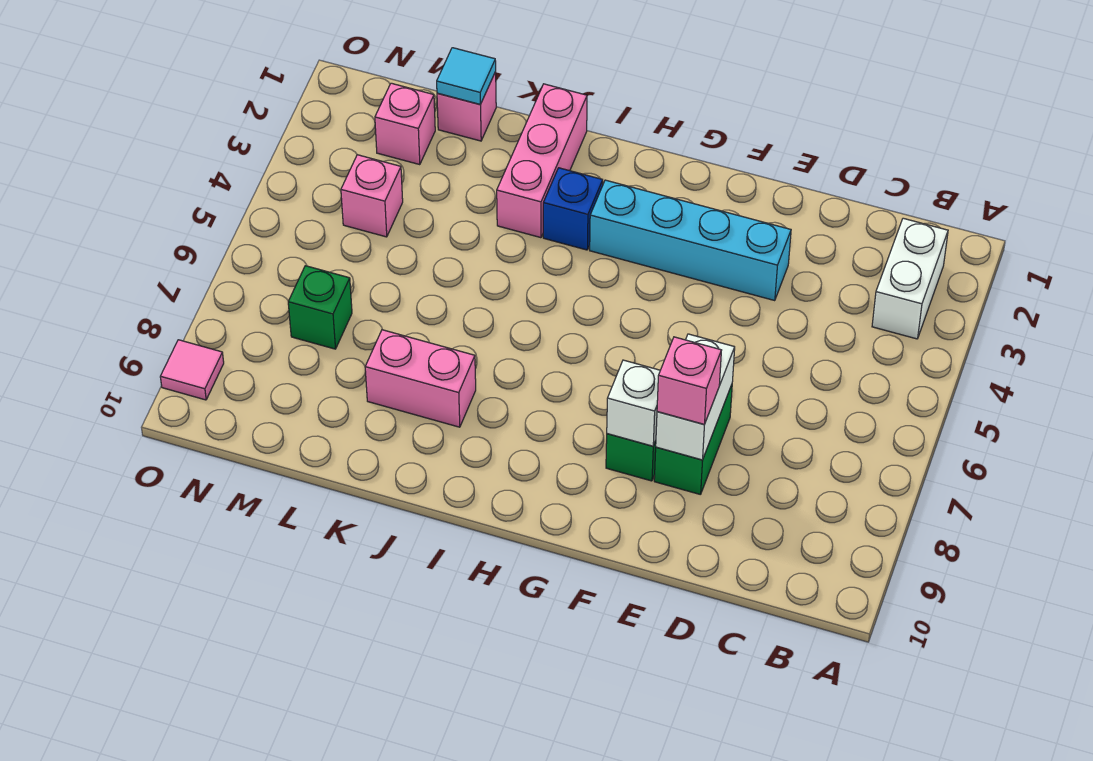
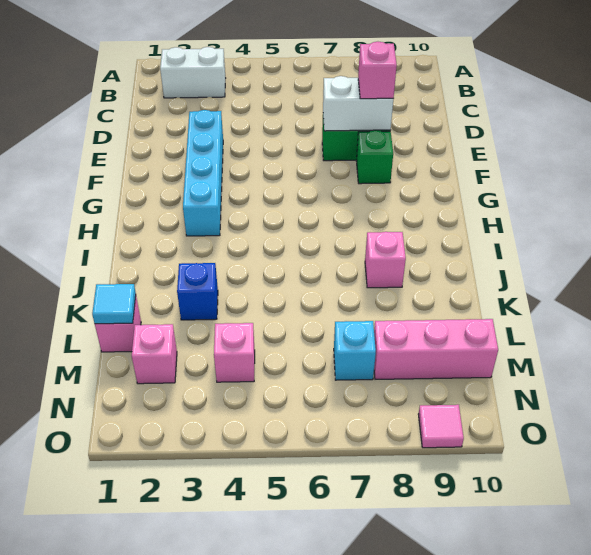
white 1x1 brick [607,360,660,446] -> none
blue 1x1 brick [543,168,603,250] -> blue 1x1 brick moved to [177,263,218,320]
pink 1x3 brick [497,84,587,238] -> pink 1x3 brick moved to [374,319,498,379]
pink 1x2 brick [365,330,476,427] -> pink 1x1 brick [365,232,406,288]
green 1x1 brick [288,266,352,349] -> cyan 1x1 brick [334,321,376,380]

